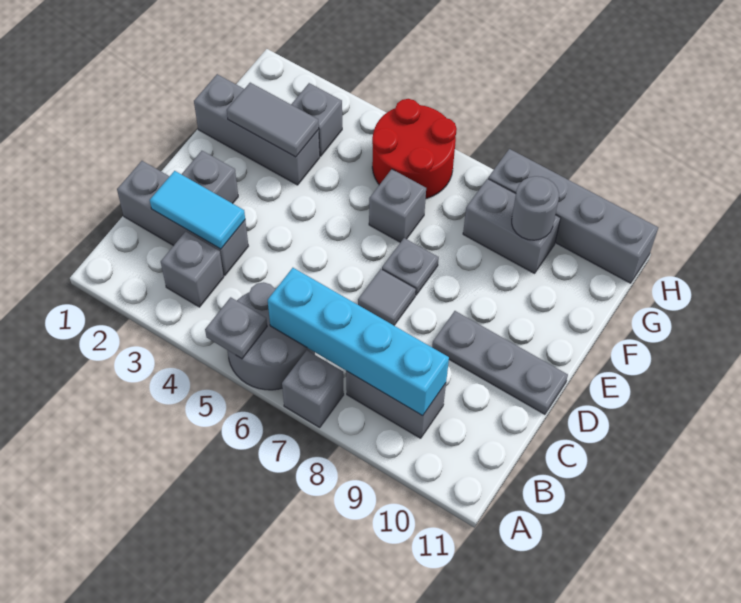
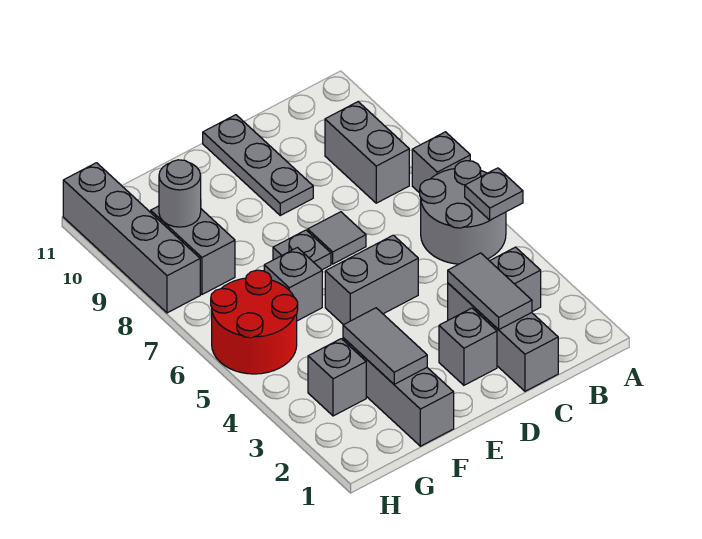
cyan 1x4 brick [268,268,449,416] -> none
cyan 1x2 tile [150,171,245,249] -> grey 1x2 tile [448,253,532,330]
none -> grey 1x2 brick [325,235,418,325]

